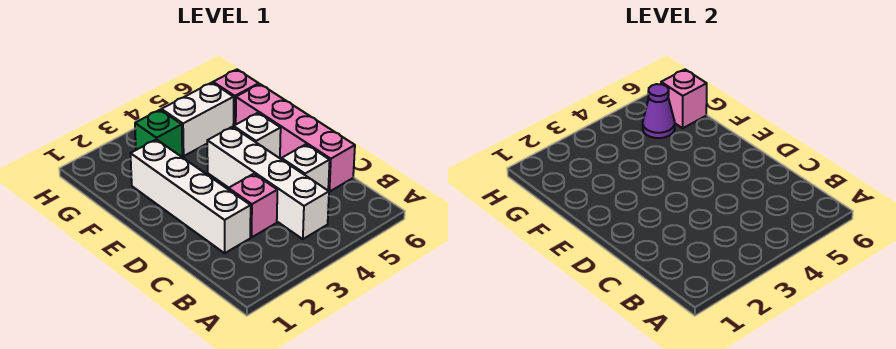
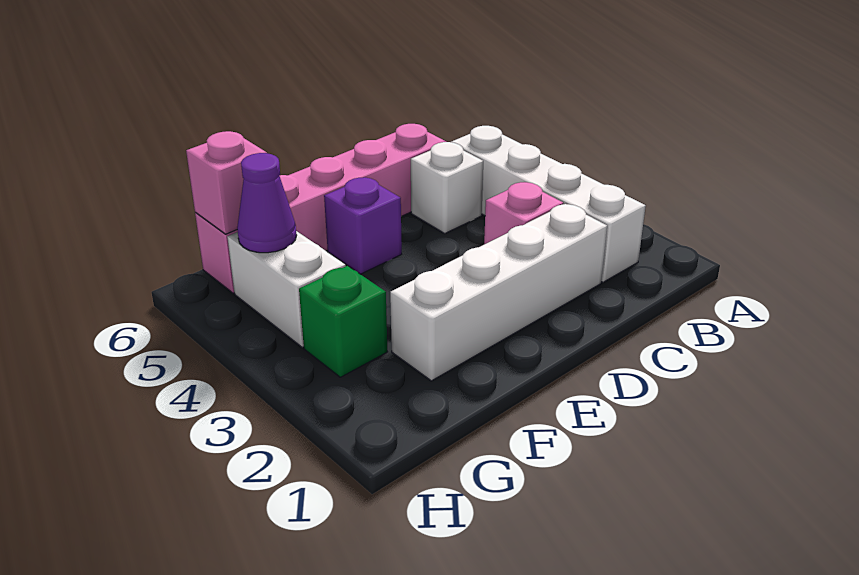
white 1x4 brick [207,127,329,239] -> white 1x4 brick turned to [451,126,646,282]
white 1x1 brick [234,113,281,158] -> purple 1x1 brick [324,177,402,274]

